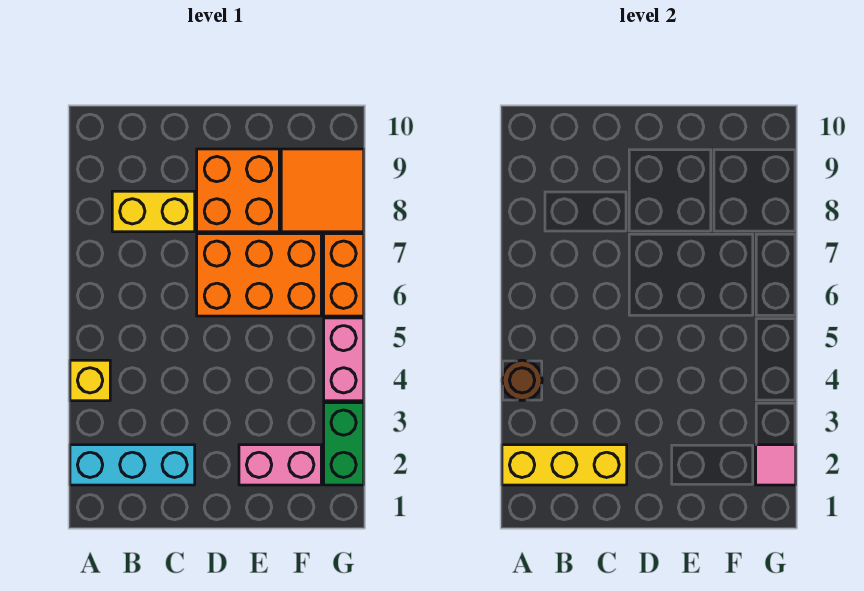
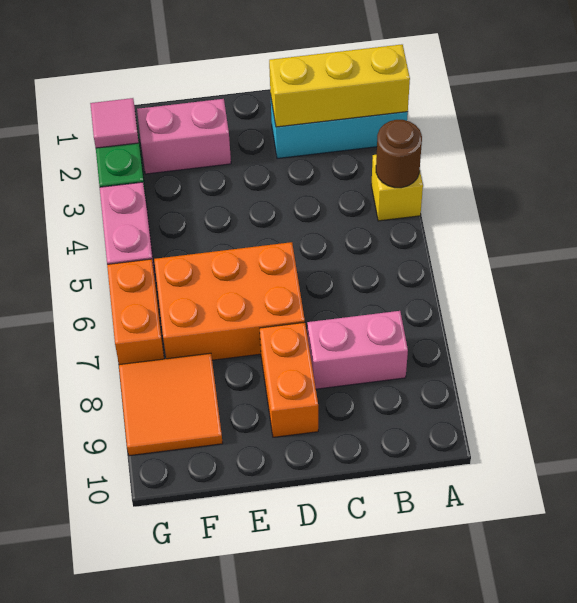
yellow 1x2 brick [112,191,195,232] -> pink 1x2 brick [307,311,408,389]
orange 2x2 brick [197,149,279,232] -> orange 1x2 brick [260,322,318,437]

